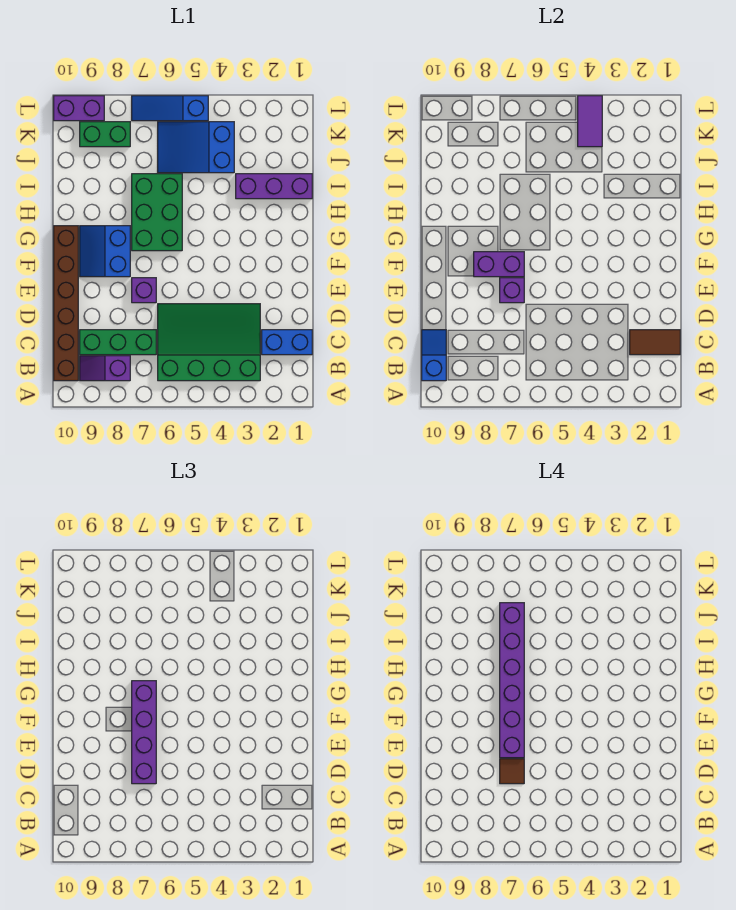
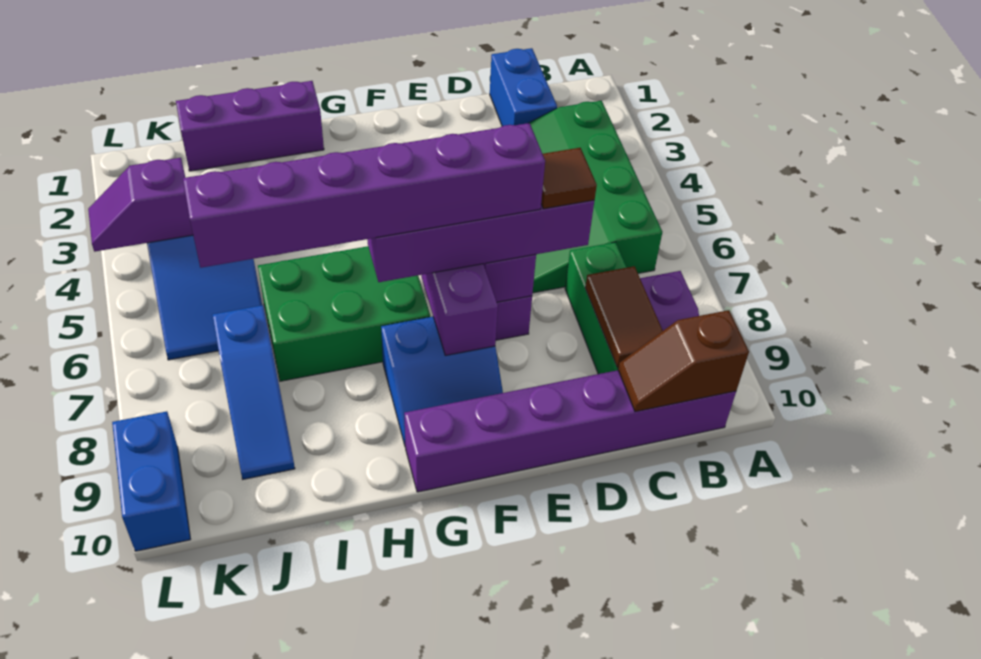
brown 1x6 brick [54,226,78,381] -> purple 1x6 brick [404,370,736,492]
blue 1x2 slope [422,330,446,381] -> brown 1x2 slope [618,310,749,412]
brown 1x2 tile [630,330,680,355] -> brown 1x2 tile moved to [585,266,663,368]
purple 1x3 brick [236,174,312,199] -> purple 1x3 brick turned to [176,81,324,171]
purple 1x2 tile [578,96,602,147] -> purple 1x2 slope [88,158,193,252]
green 1x2 brick [80,122,130,147] -> none
blue 1x3 slope [132,96,208,121] -> blue 1x3 slope moved to [212,305,295,479]
purple 1x2 brick [54,96,104,121] -> blue 1x2 brick [112,411,191,551]

